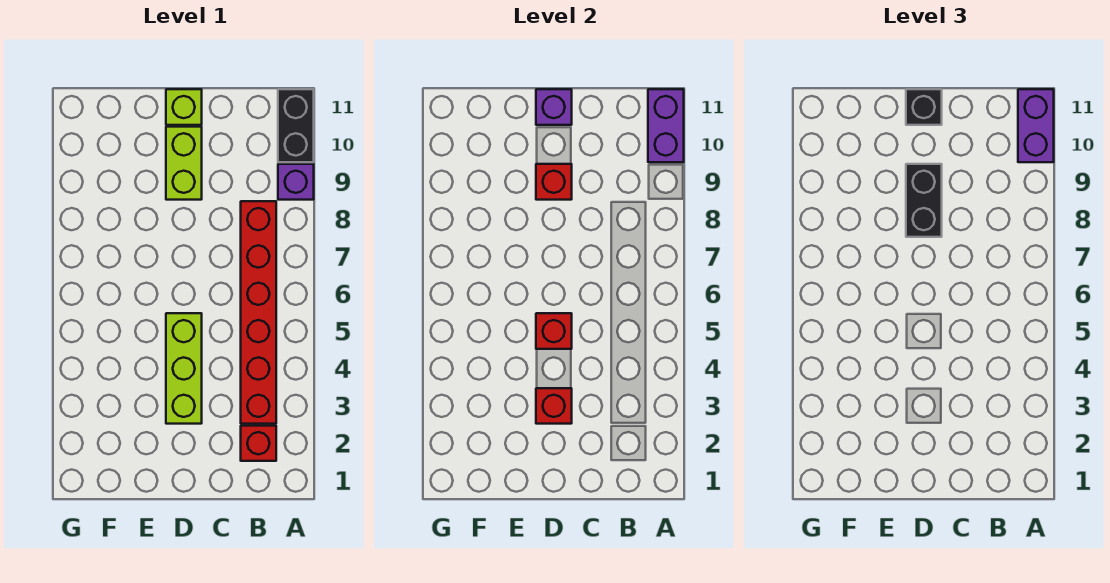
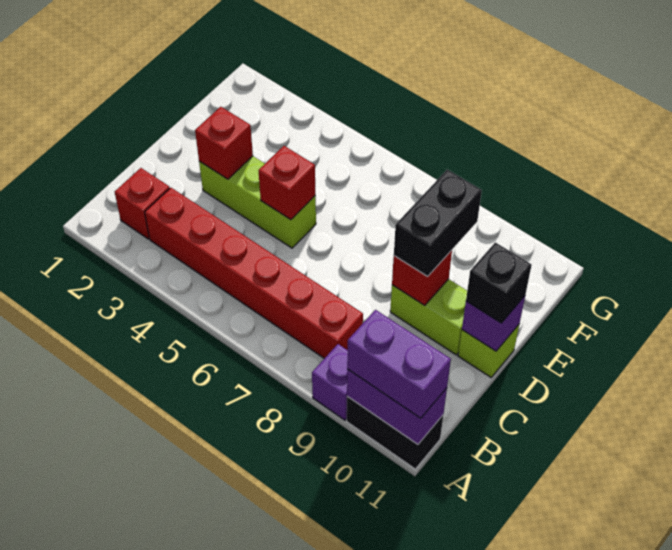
black 1x2 brick [906,164,942,237] -> black 1x2 brick turned to [394,170,482,277]

